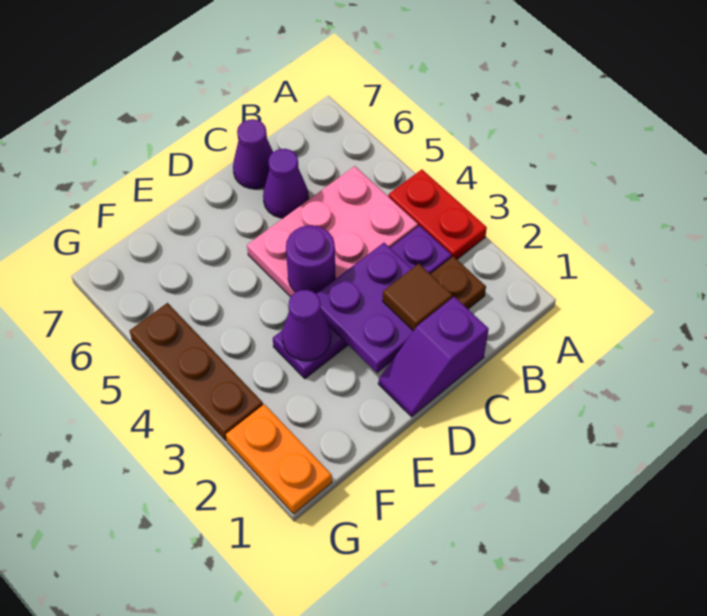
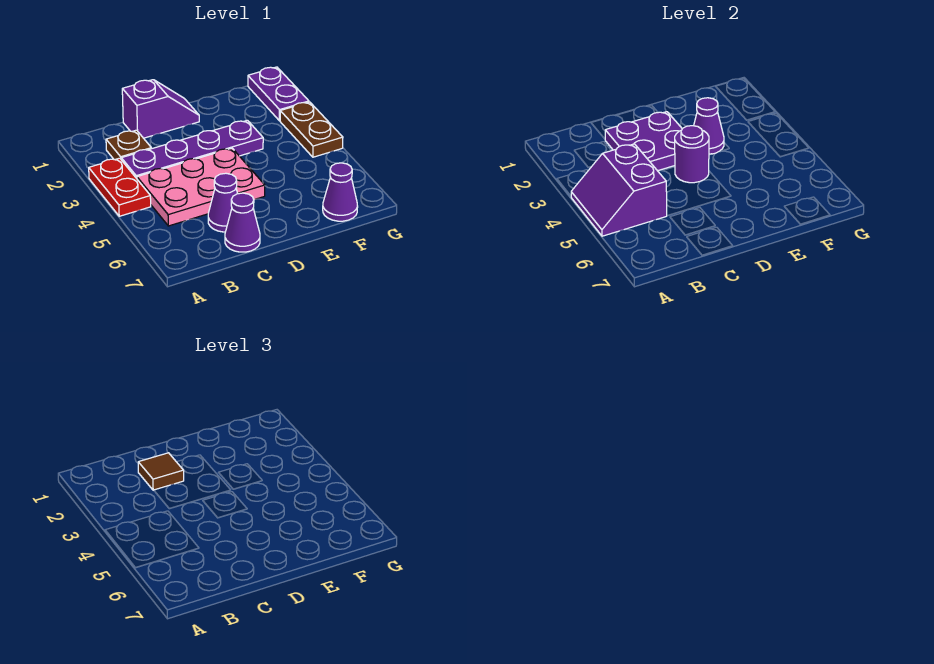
none -> purple 2x2 slope [571,144,667,236]
none -> purple 1x1 cone [323,163,358,221]
orange 1x2 plate [226,404,332,514] -> purple 1x2 plate [248,67,309,121]
brown 1x3 plate [130,303,263,441] -> brown 1x2 plate [280,102,343,157]

